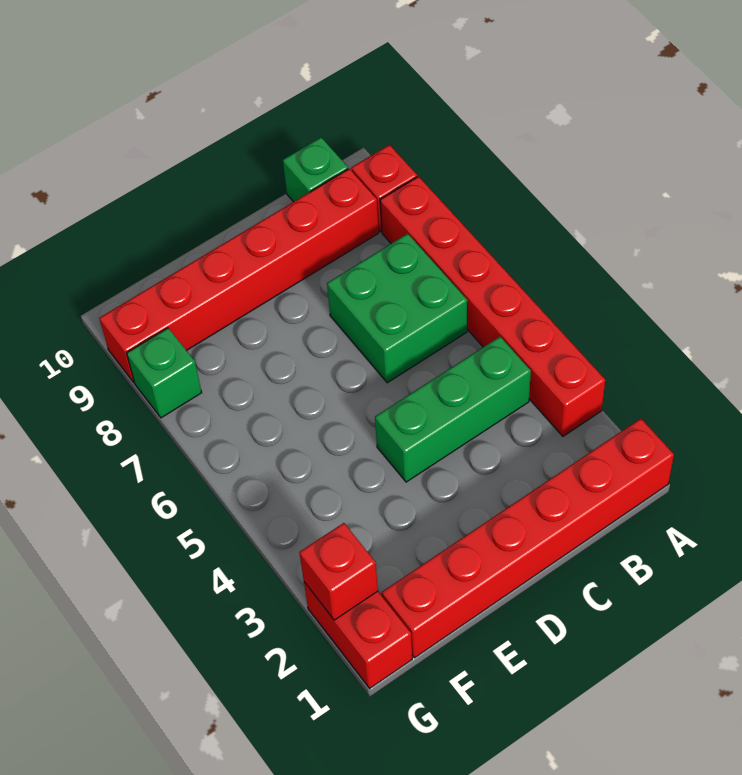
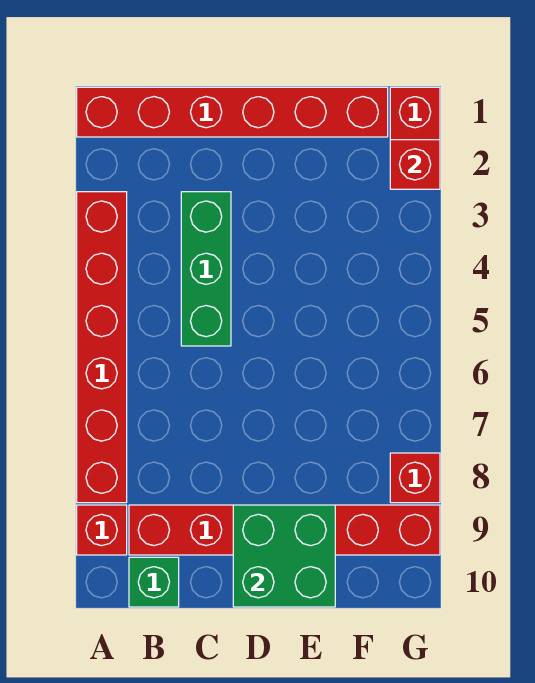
green 1x3 brick [375,337,531,482] -> green 1x3 brick turned to [181,192,231,346]
green 2x2 brick [327,234,467,383] -> green 2x2 brick moved to [233,505,335,607]
green 1x1 brick [127,328,202,418] -> red 1x1 brick [390,453,440,503]

